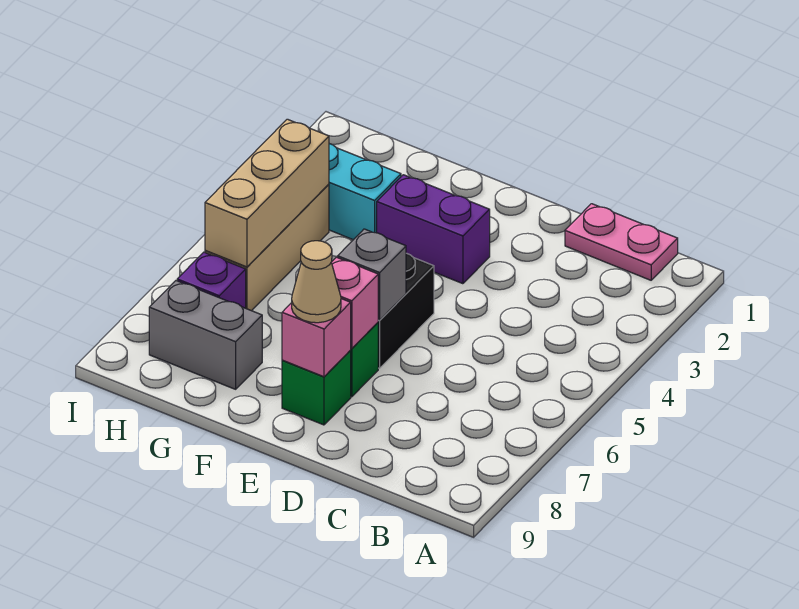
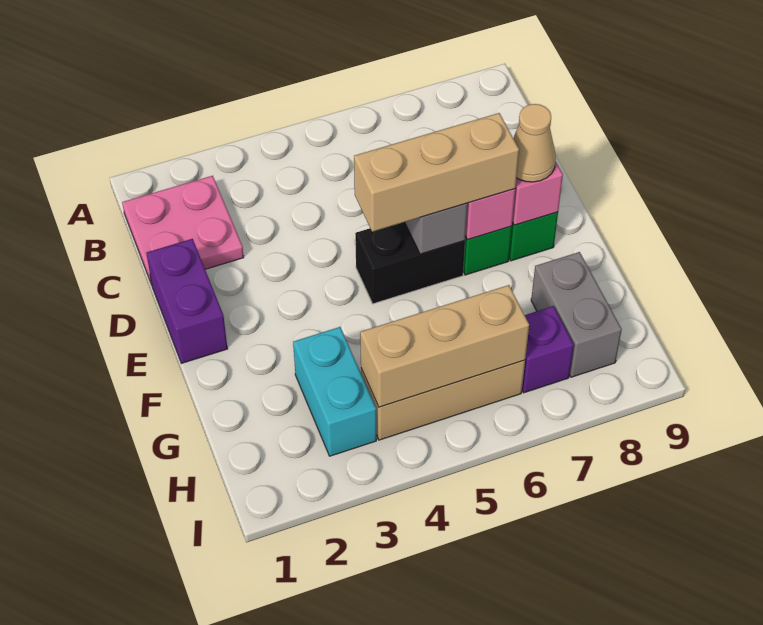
pink 1x2 plate [565,204,678,280] -> pink 2x2 plate [122,176,244,285]
purple 1x2 brick [377,175,490,284] -> purple 1x2 brick moved to [147,239,227,363]
none -> tan 1x3 brick [354,113,519,232]

